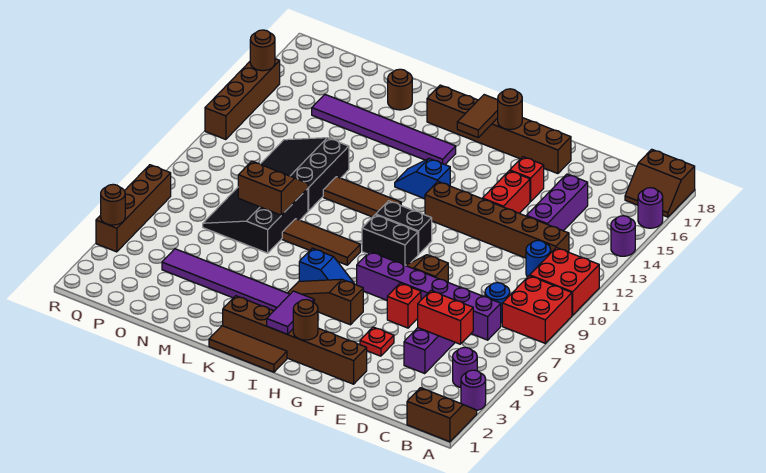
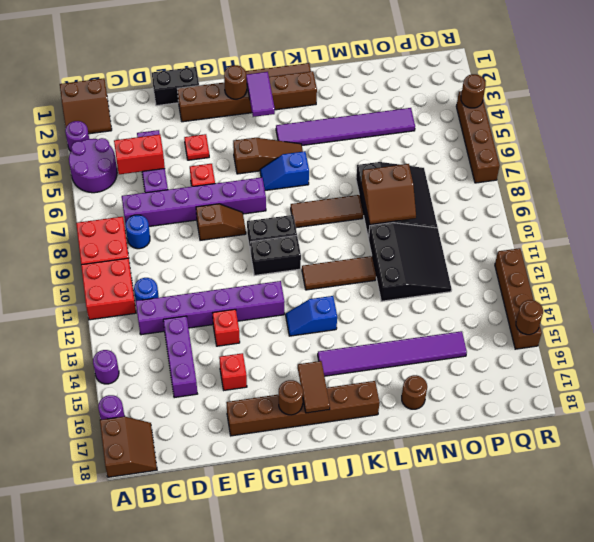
brown 2x2 slope [625,149,695,217] -> brown 2x2 slope turned to [100,416,157,477]
purple 1x1 round brick [453,347,477,388] -> purple 2x2 round brick [69,138,117,193]
brown 1x6 brick [425,182,569,258] -> purple 1x6 brick [136,281,284,335]
none -> black 1x2 brick [152,67,199,106]
red 1x2 brick [483,171,530,213] -> red 1x1 brick [213,309,240,346]
blue 1x2 slope [395,159,450,199] -> blue 1x2 slope turned to [286,296,337,336]

